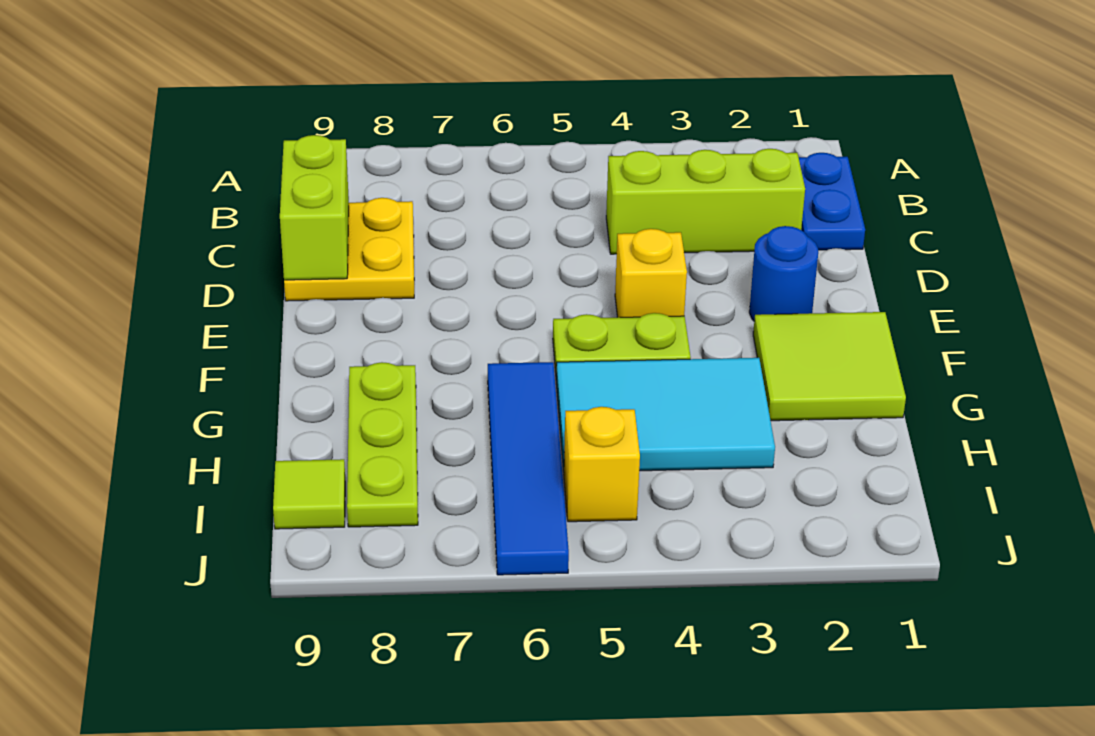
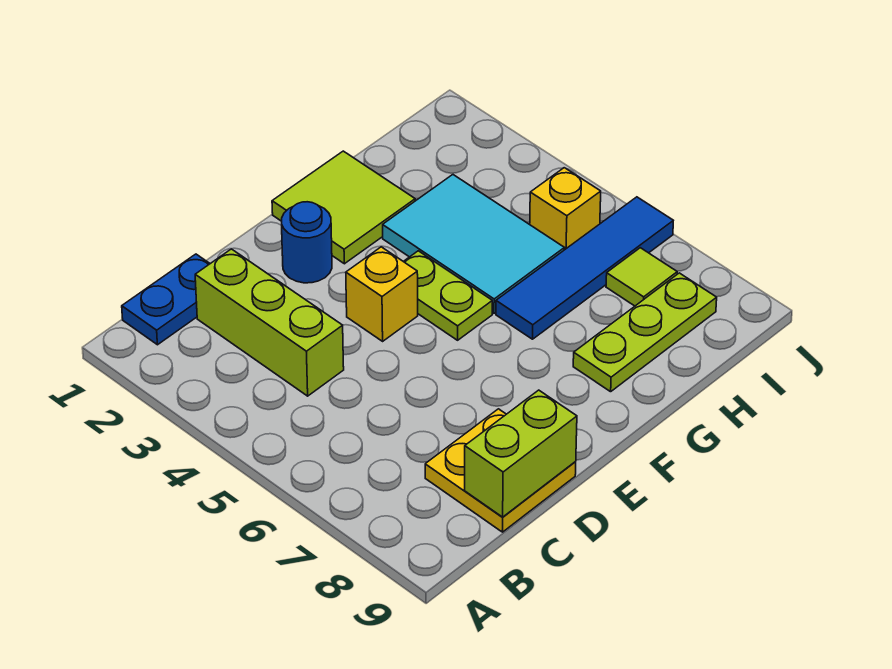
lime 1x1 tile [273,459,345,529] -> lime 1x1 tile moved to [606,248,677,306]

